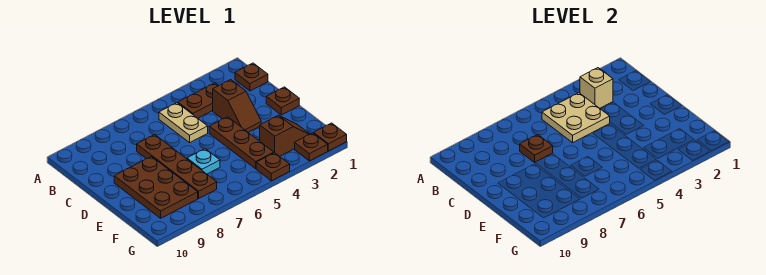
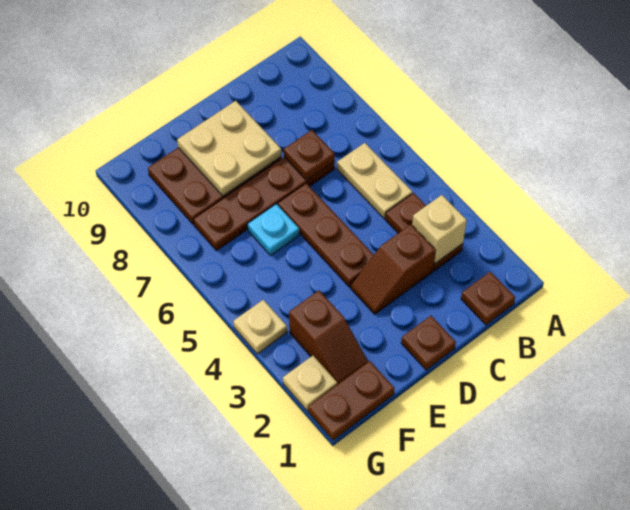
tan 2x2 plate [542,93,610,143] -> tan 2x2 plate moved to [177,101,281,196]
tan 1x2 plate [159,103,208,143] -> tan 1x2 plate turned to [337,143,412,219]
brown 1x3 plate [209,117,274,169] -> brown 1x3 plate turned to [278,183,374,287]
brown 1x1 plate [314,123,347,151] -> brown 1x2 plate [308,361,395,440]
brown 1x1 plate [295,133,328,161] -> tan 1x1 plate [283,356,337,411]
brown 1x1 plate [256,153,290,181] -> tan 1x1 plate [234,300,287,354]

